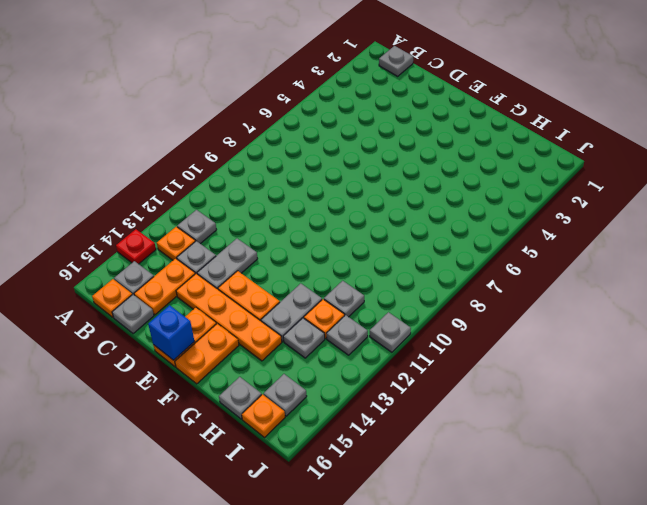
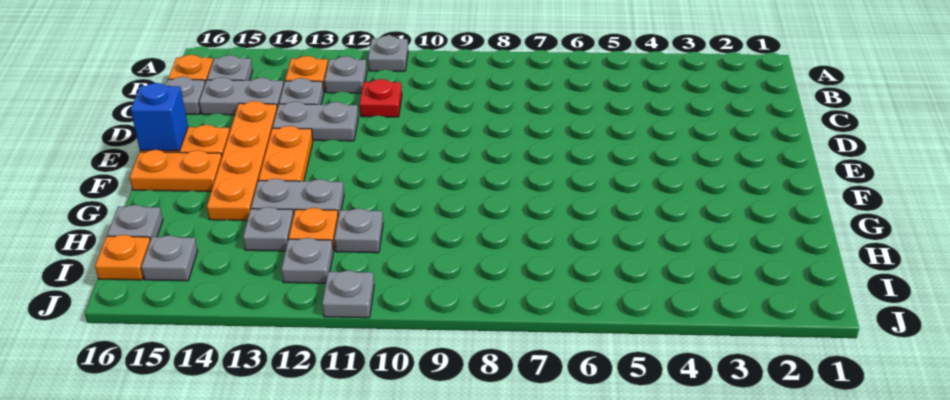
red 1x1 plate [116,229,156,264] -> red 1x1 plate moved to [360,79,402,117]
grey 1x1 plate [379,46,413,76] -> grey 1x1 plate moved to [368,36,408,71]
orange 1x2 plate [134,258,195,315] -> grey 1x2 plate [199,77,284,115]

